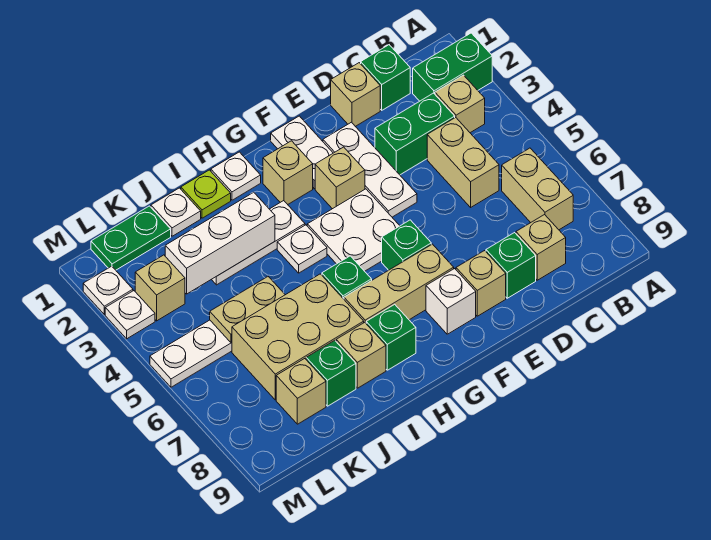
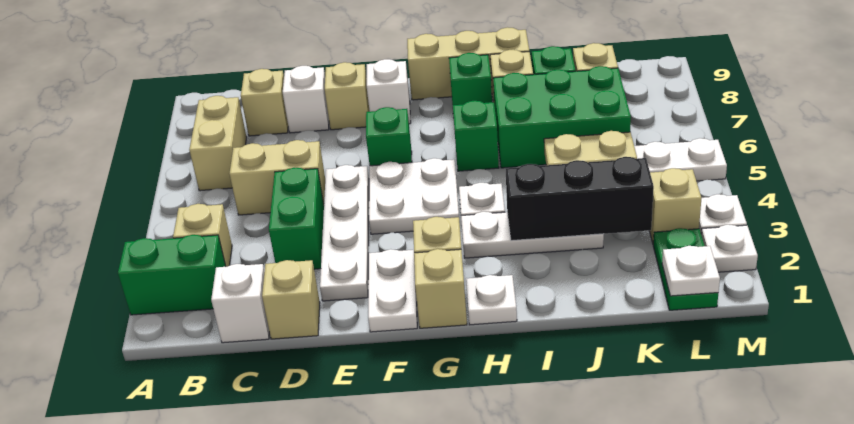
green 1x1 brick [361,45,410,110] -> white 1x1 brick [211,264,269,343]
green 1x2 brick [375,93,455,175] -> green 1x2 brick turned to [269,168,324,269]
tan 1x2 brick [427,117,499,207] -> tan 1x2 brick turned to [229,140,325,215]
green 1x1 brick [486,233,536,298] -> white 1x1 brick [283,66,329,133]
white 1x3 plate [323,122,417,217] -> white 1x4 plate [320,165,369,301]
tan 1x1 brick [315,147,365,209] -> tan 1x1 brick moved to [414,249,467,328]
tan 1x3 brick [344,244,454,323] -> tan 1x3 brick moved to [407,27,529,100]
lime 1x1 plate [181,170,231,218] -> none
white 1x3 brick [165,192,275,294] -> black 1x3 brick [506,157,654,241]
tan 2x3 brick [232,274,364,400] -> green 2x3 brick [493,66,631,168]
white 1x1 plate [151,188,201,236] -> white 1x1 plate moved to [662,246,720,296]
green 1x2 plate [91,206,171,270] -> green 1x2 plate turned to [653,228,718,310]

